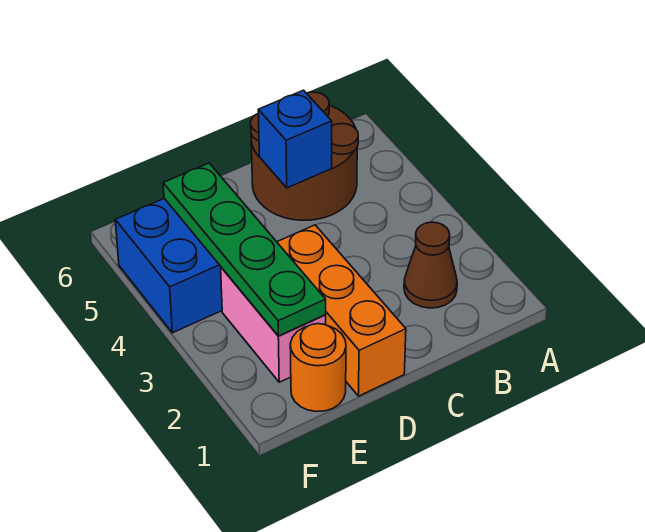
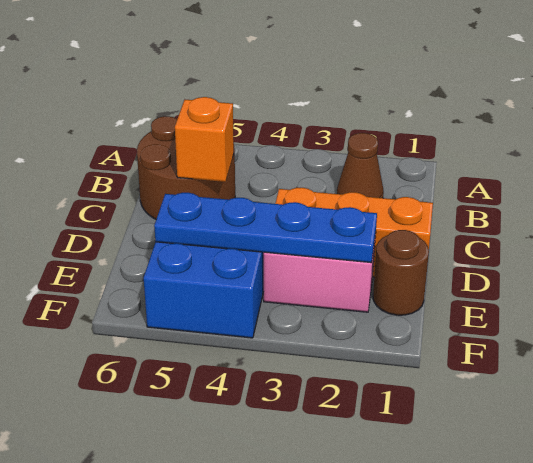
blue 1x1 brick [258,90,332,188] -> orange 1x1 brick [175,97,234,182]
orange 1x1 round brick [290,324,346,412] -> brown 1x1 round brick [373,230,429,315]
green 1x4 plate [163,163,326,336] -> blue 1x4 plate [154,193,377,263]

